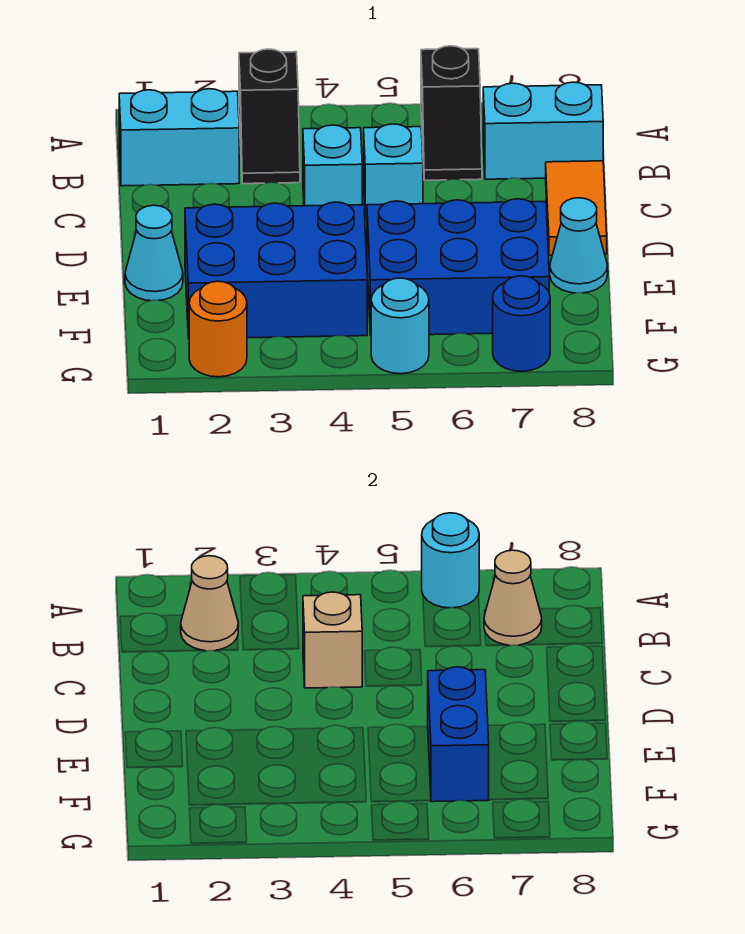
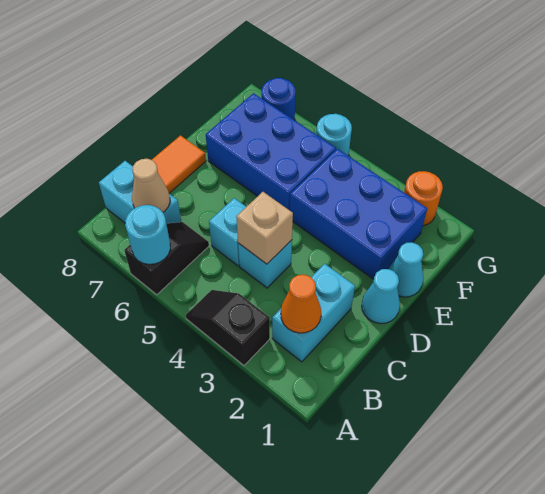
black 1x2 slope [239,49,300,184] -> black 1x2 slope turned to [186,290,270,365]
cyan 1x2 brick [119,89,239,186] -> cyan 1x2 brick turned to [272,264,355,362]
tan 1x1 cone [181,556,238,651] -> orange 1x1 cone [281,275,321,333]
blue 1x2 brick [428,667,489,802] -> none
cyan 1x1 cone [550,198,608,293] -> cyan 1x1 cone moved to [362,269,400,324]

